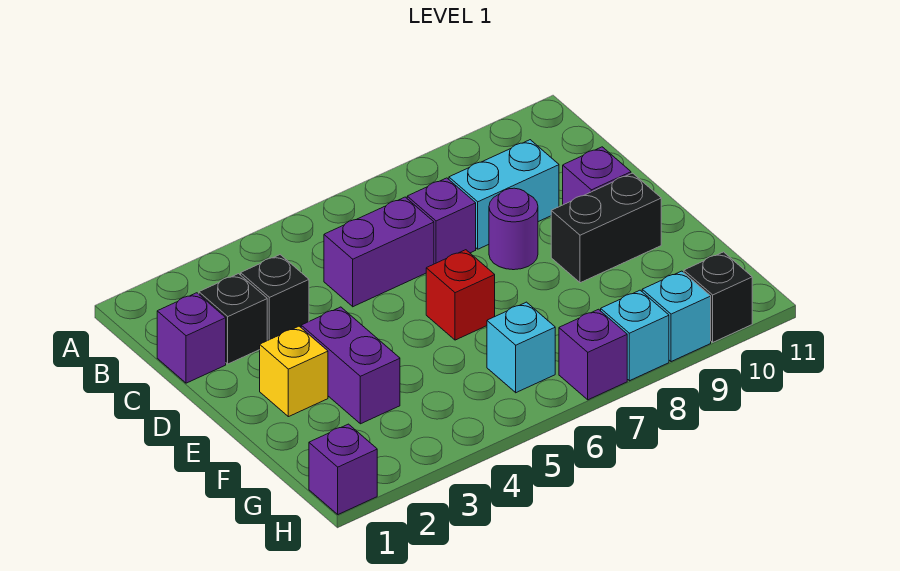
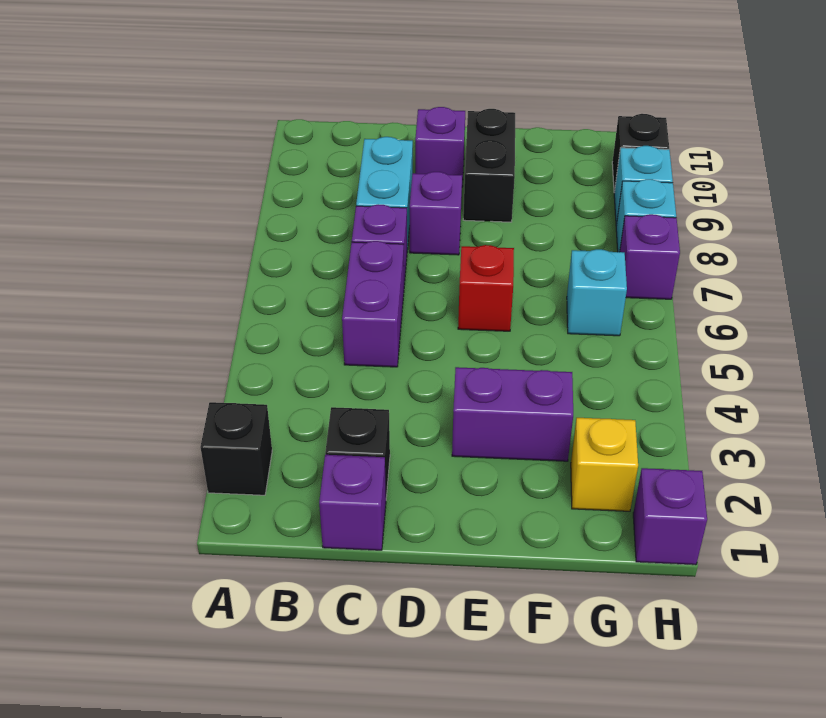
black 1x1 brick [241,255,309,341] -> black 1x1 brick moved to [200,402,272,495]
purple 1x1 round brick [489,188,538,270] -> purple 1x1 brick [410,172,462,255]
yellow 1x1 brick [260,326,328,417] -> yellow 1x1 brick moved to [571,418,638,511]

